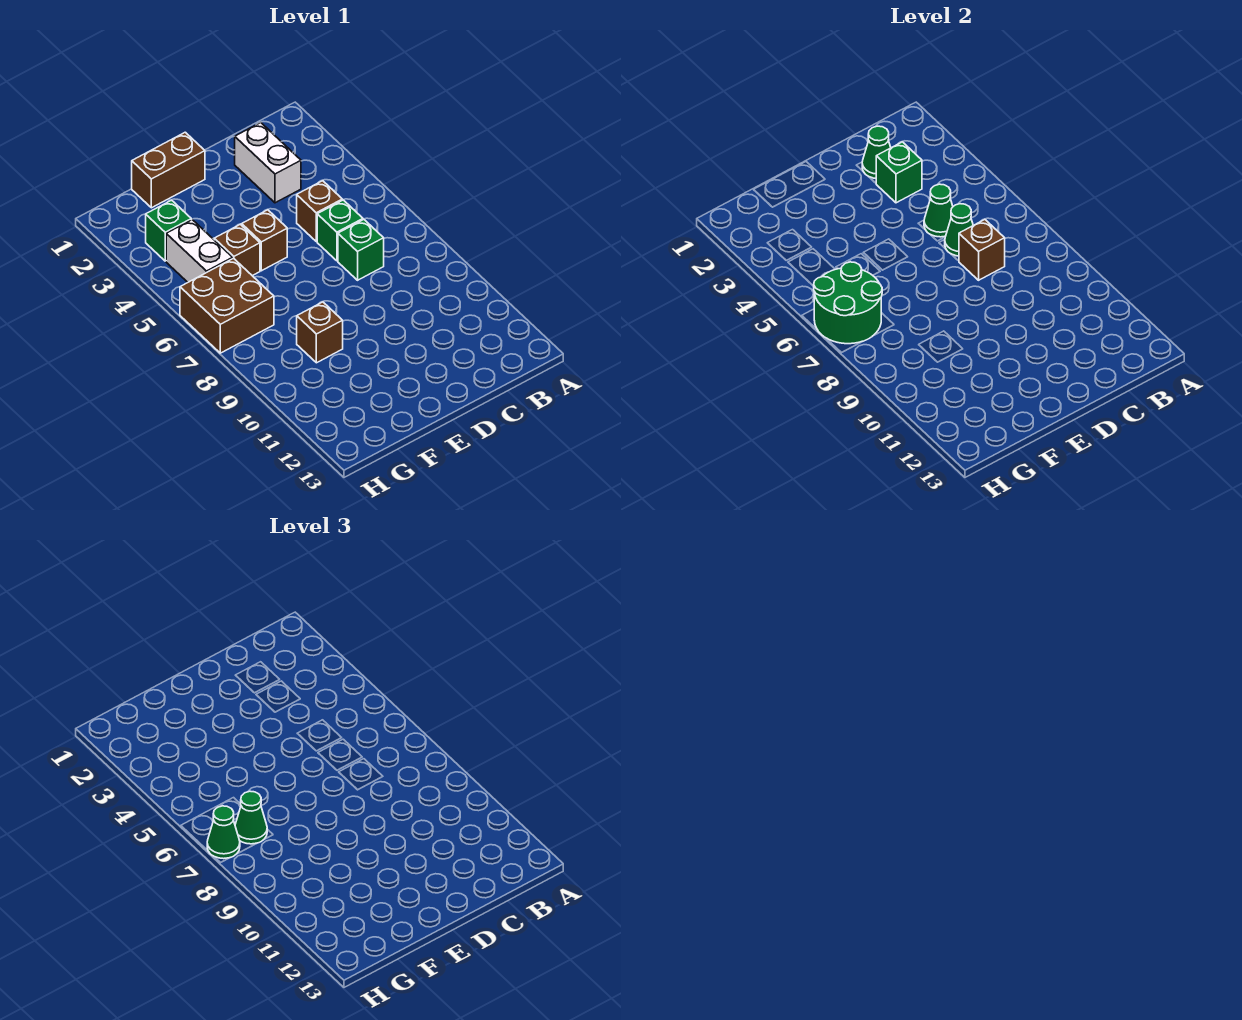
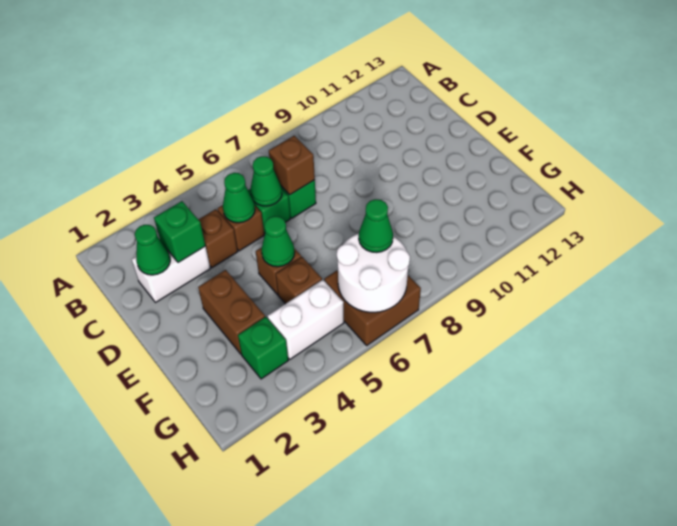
brown 1x2 brick [132,132,205,208] -> brown 1x2 brick moved to [198,270,265,354]
brown 1x1 brick [297,302,343,363] -> brown 1x1 brick moved to [198,209,238,268]
green 2x2 round brick [814,262,882,344] -> white 2x2 round brick [337,233,410,312]
green 1x1 cone [207,806,240,859] -> green 1x1 cone moved to [261,216,295,267]

